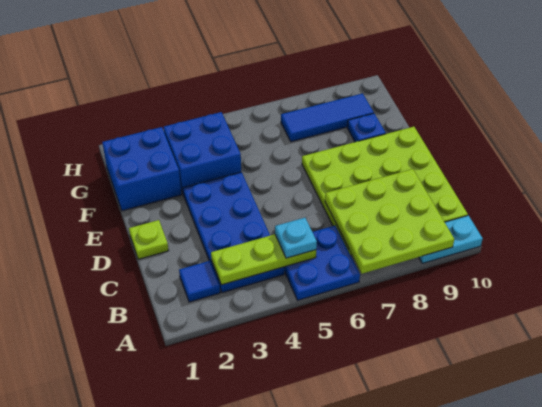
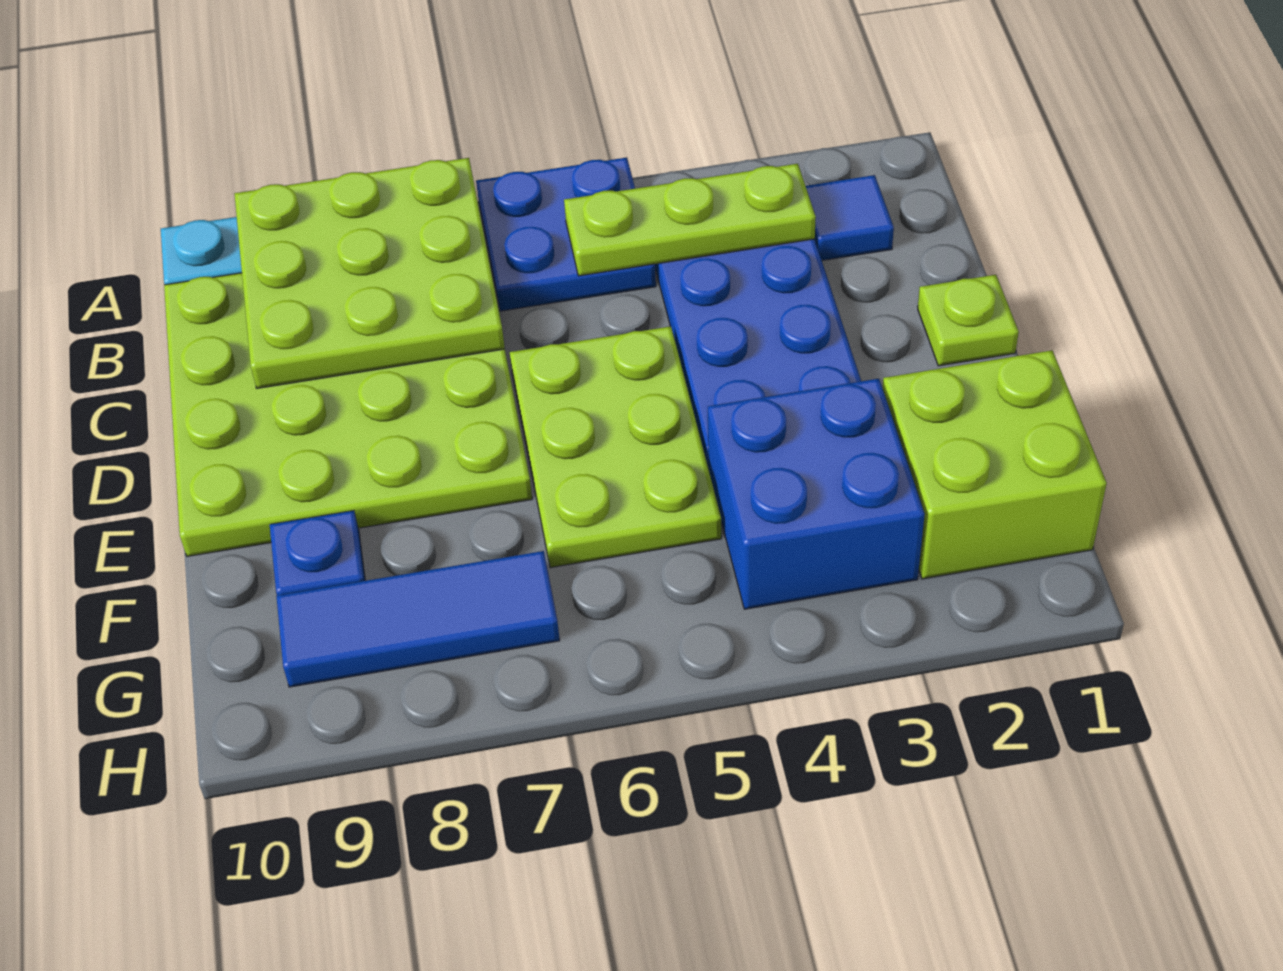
cyan 1x1 plate [275,218,317,258] -> none
none -> lime 2x3 plate [510,326,721,568]
blue 2x2 brick [102,127,182,211] -> lime 2x2 brick [883,350,1107,579]

